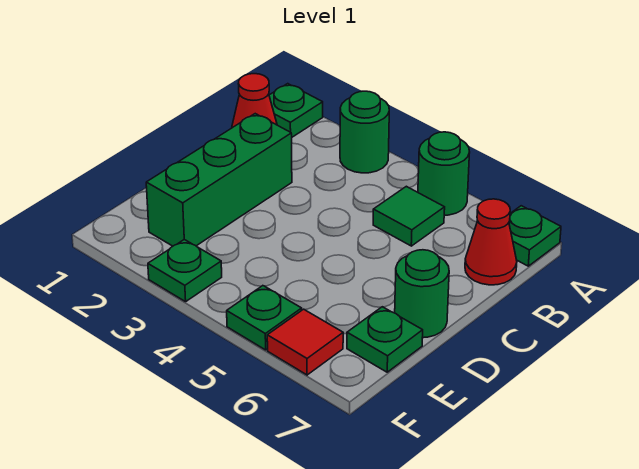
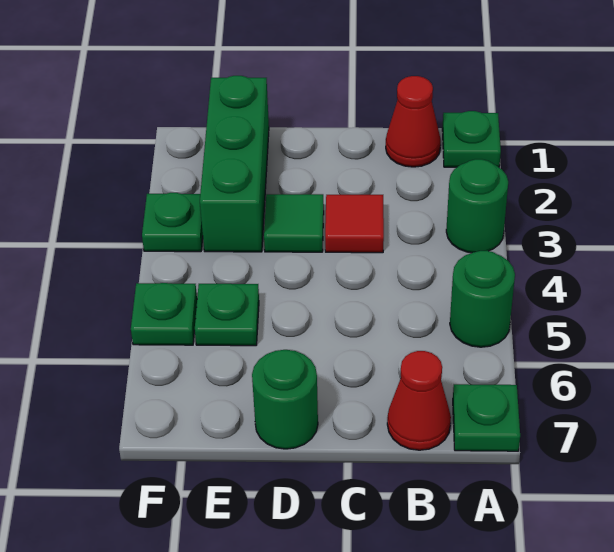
green 1x1 tile [373,186,445,246] -> green 1x1 tile moved to [264,194,324,252]
green 1x3 brick [146,114,292,246] -> green 1x3 brick turned to [200,76,269,252]
green 1x1 plate [347,307,423,372] -> green 1x1 plate moved to [195,284,259,346]
red 1x1 tile [267,309,343,375] -> red 1x1 tile moved to [325,195,384,253]

